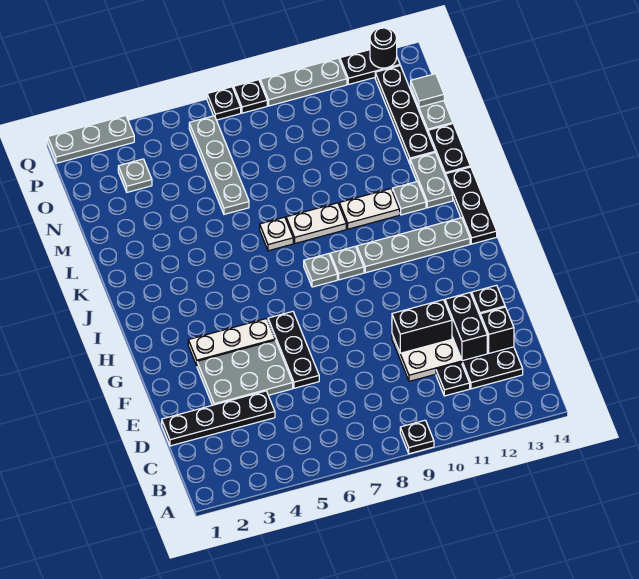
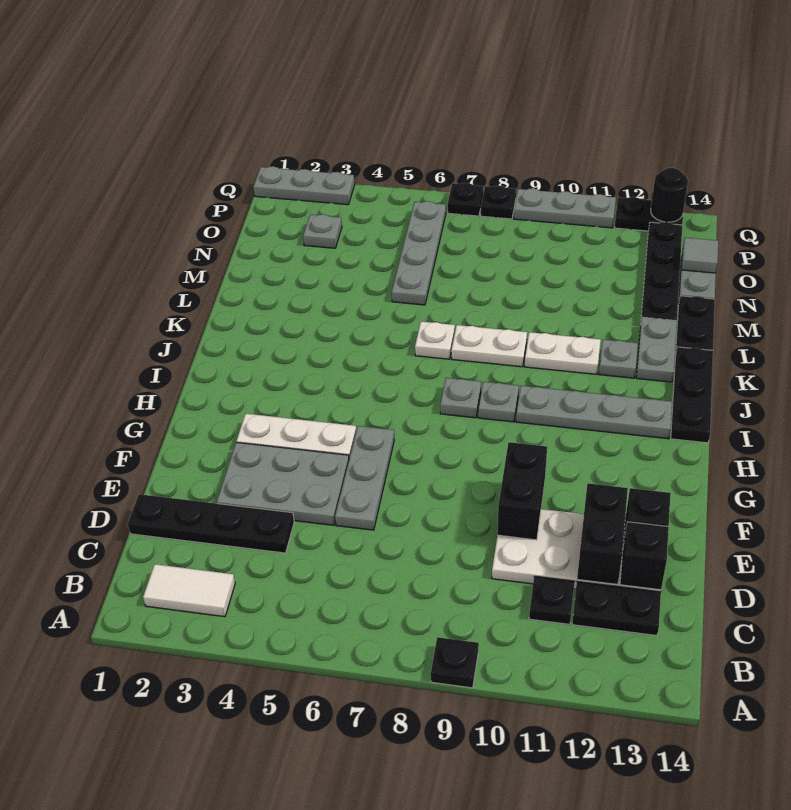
none -> white 1x2 tile [143,564,235,617]
black 1x3 plate [268,311,319,388] -> grey 1x3 plate [335,426,394,530]
black 1x2 brick [392,300,452,353] -> black 1x2 brick turned to [497,442,547,540]

